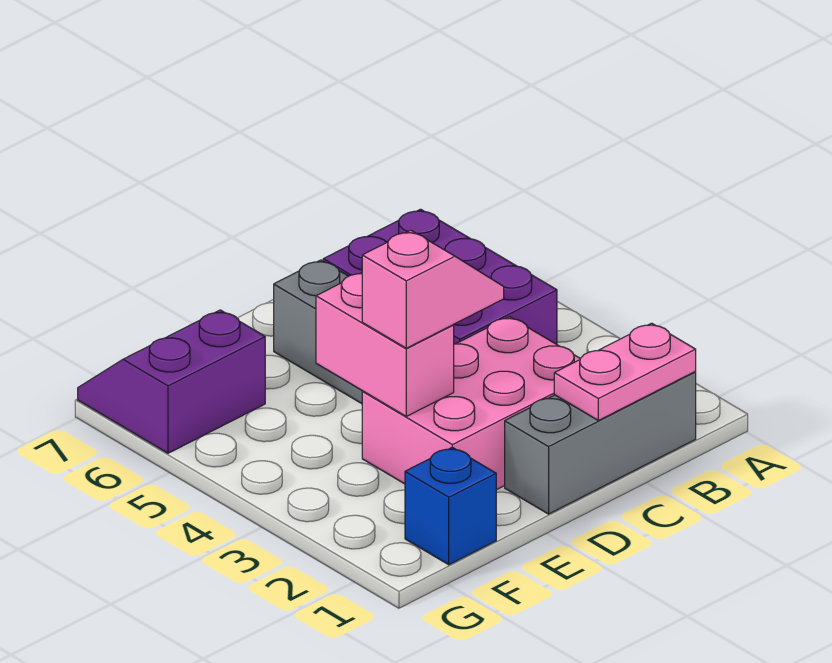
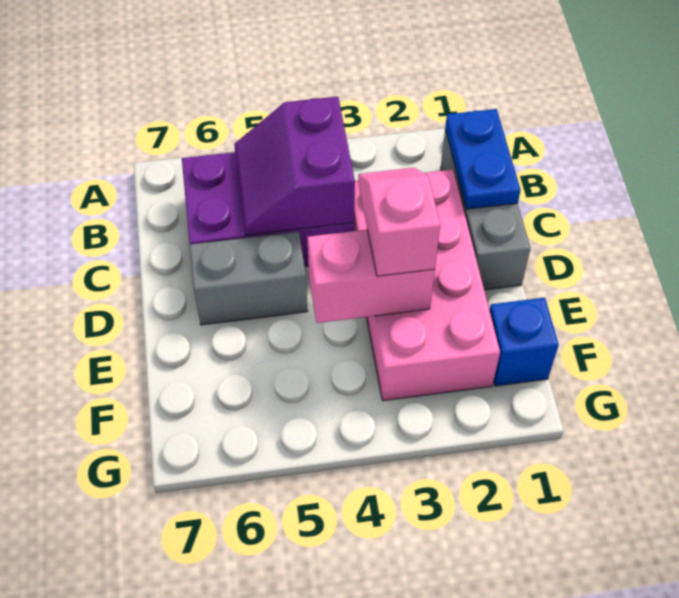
pink 1x2 plate [554,323,696,420] -> blue 1x2 plate [445,109,521,209]
pink 2x3 brick [362,317,580,490] -> pink 2x4 brick [354,170,500,401]
purple 2x2 slope [78,310,265,453] -> purple 2x2 slope moved to [234,97,355,235]

